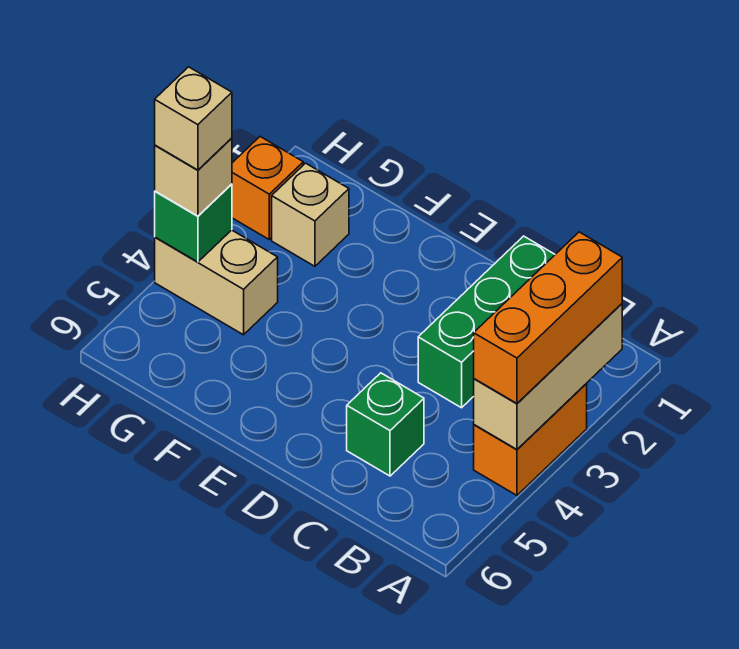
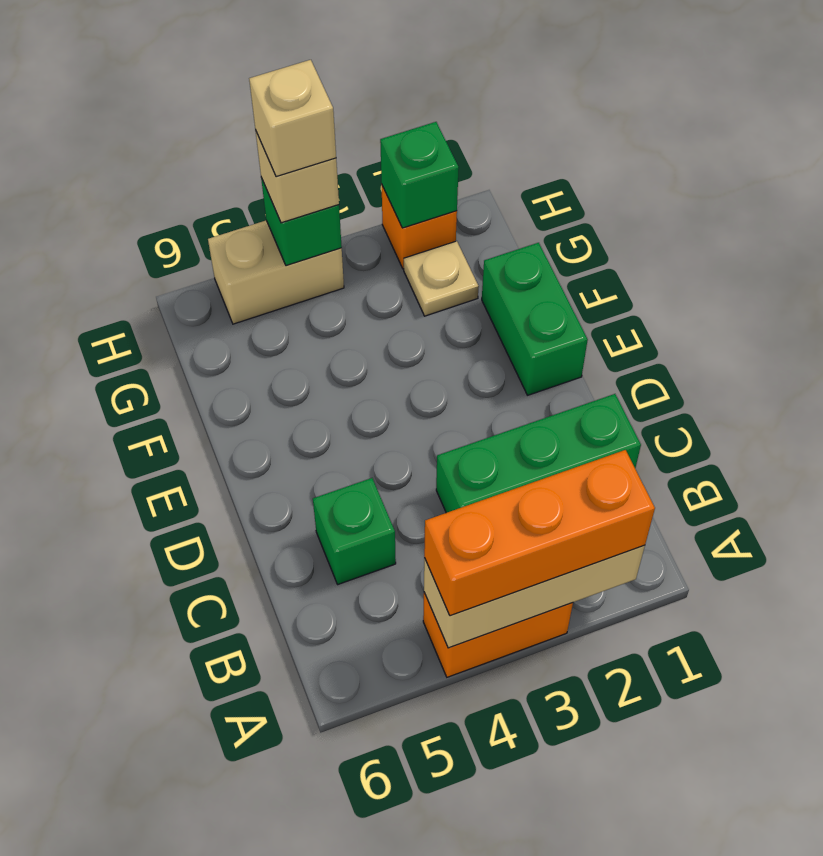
none -> green 1x2 brick [482,243,588,395]
tan 1x1 brick [272,163,349,266] -> tan 1x1 plate [404,241,479,316]
tan 1x2 brick [155,230,278,335] -> tan 1x2 brick turned to [208,220,344,324]
none -> green 1x1 brick [380,122,459,228]

